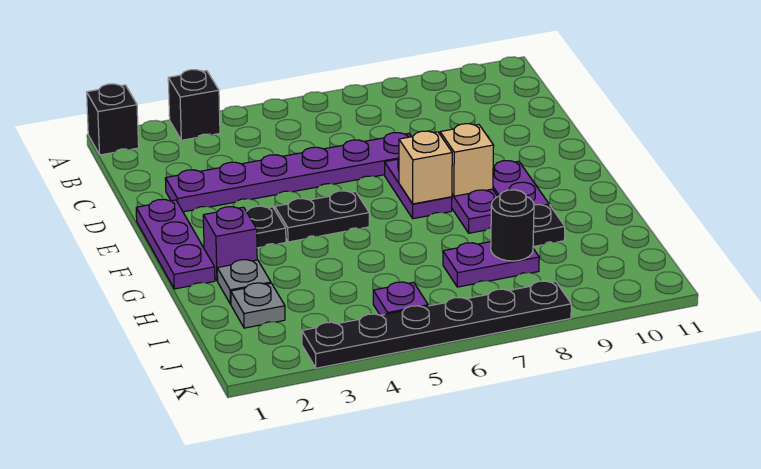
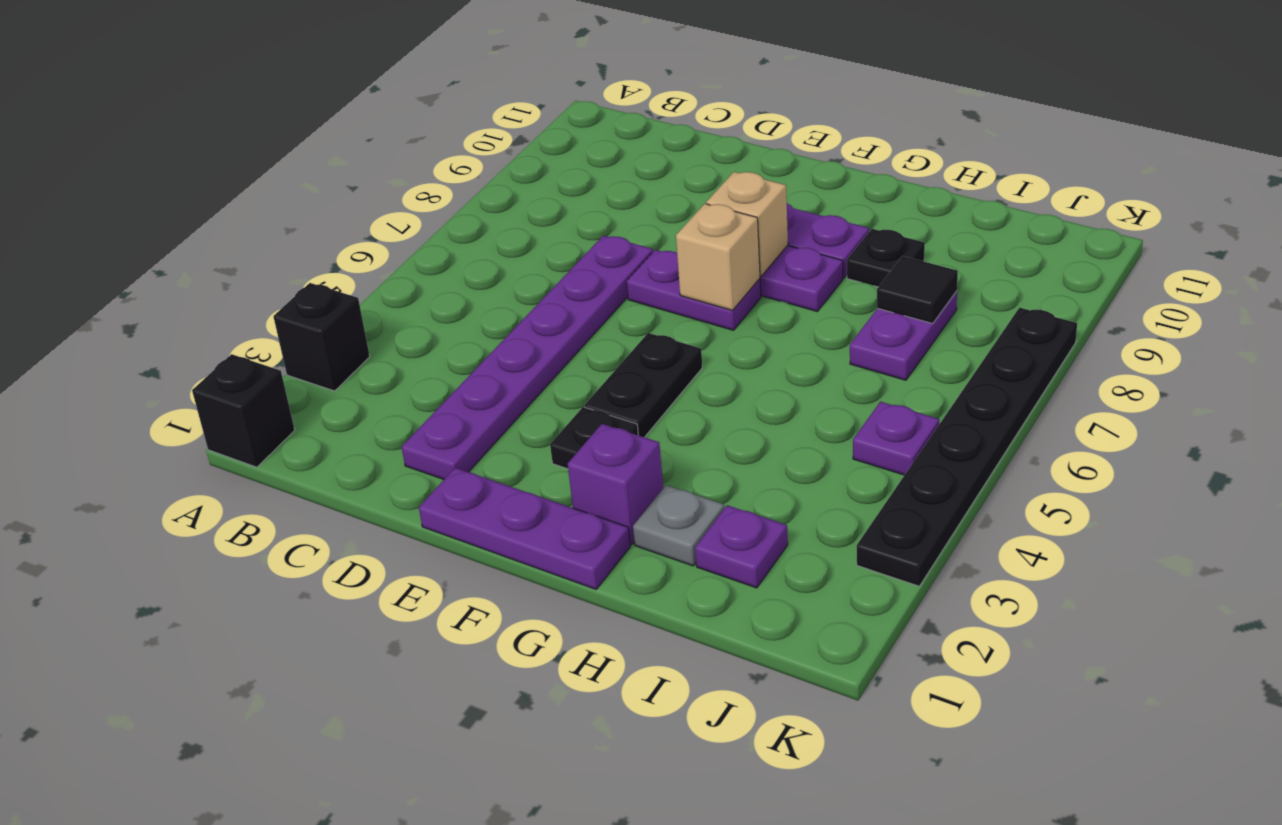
grey 1x1 plate [231,283,285,328] -> purple 1x1 plate [695,505,788,588]
black 1x1 round brick [491,190,534,261] -> black 1x1 tile [877,256,958,324]

